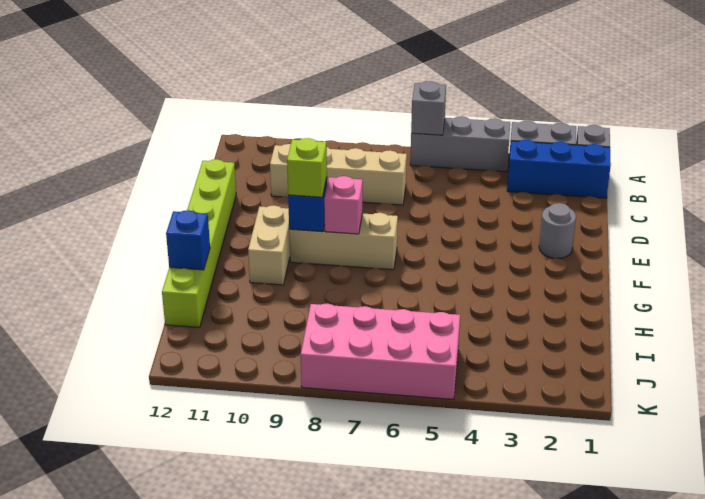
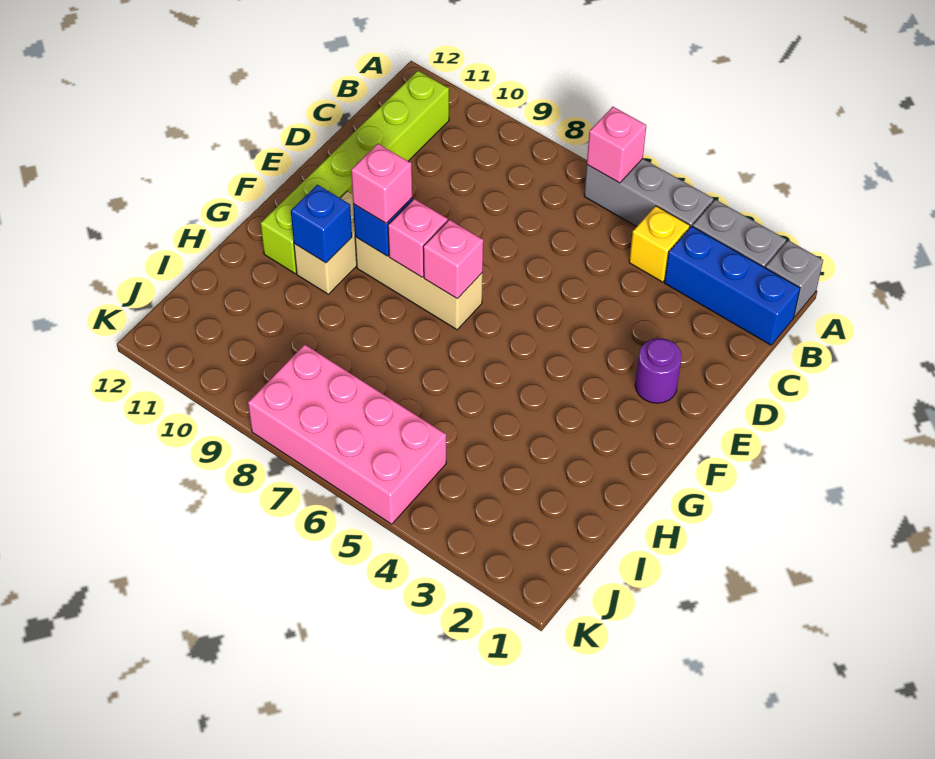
grey 1x1 brick [411,81,446,135] -> pink 1x1 brick [587,107,646,183]
none -> yellow 1x1 brick [629,206,690,282]
tan 1x4 brick [270,144,407,205] -> none
lime 1x6 brick [162,159,236,327] -> lime 1x6 brick moved to [261,71,449,273]
grey 1x1 round brick [539,203,576,258] -> purple 1x1 round brick [635,338,682,403]
none -> pink 1x1 brick [423,220,483,299]
lime 1x1 brick [287,138,327,197] -> pink 1x1 brick [351,144,412,223]
blue 1x1 brick [166,210,210,270] -> blue 1x1 brick moved to [291,185,352,263]

